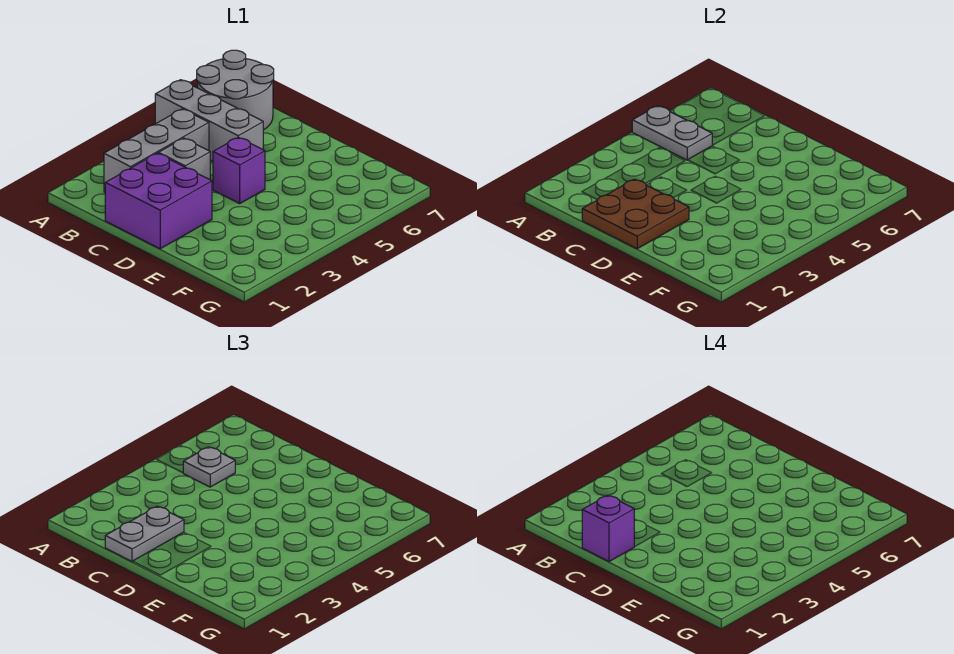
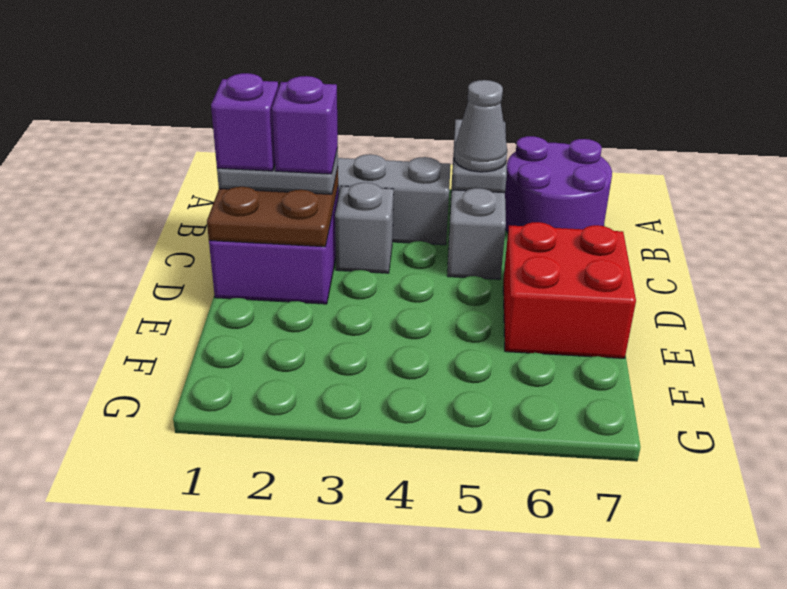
grey 2x2 round brick [197,50,274,130] -> purple 2x2 round brick [505,136,612,232]
grey 1x1 plate [183,447,235,487] -> grey 1x1 cone [453,80,507,172]
purple 1x1 brick [213,137,265,204] -> purple 1x1 brick moved to [272,76,338,174]
none -> red 2x2 brick [503,222,636,358]

